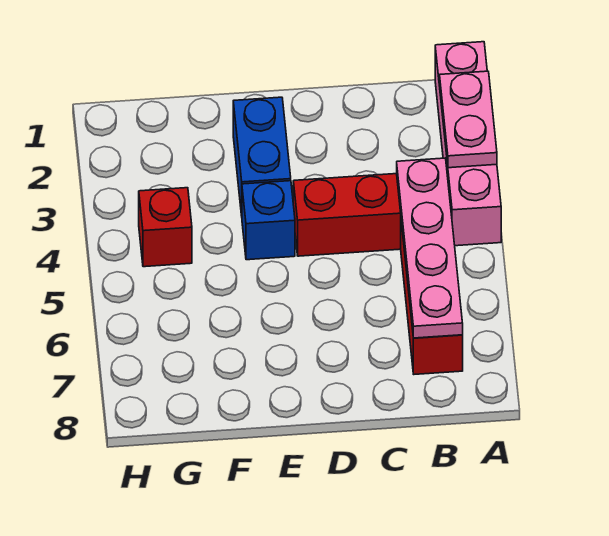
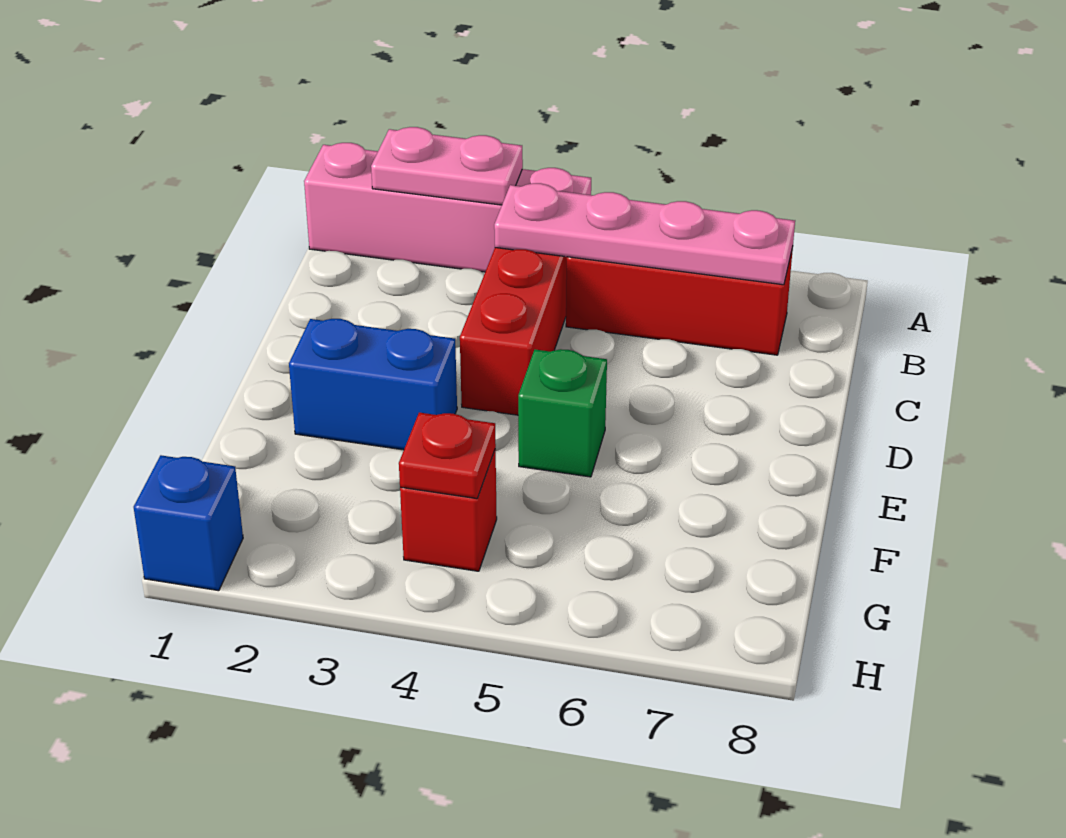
blue 1x1 brick [242,181,295,260] -> blue 1x1 brick moved to [134,455,243,591]
none -> green 1x1 brick [518,349,607,477]
none -> red 1x1 plate [399,413,496,499]

